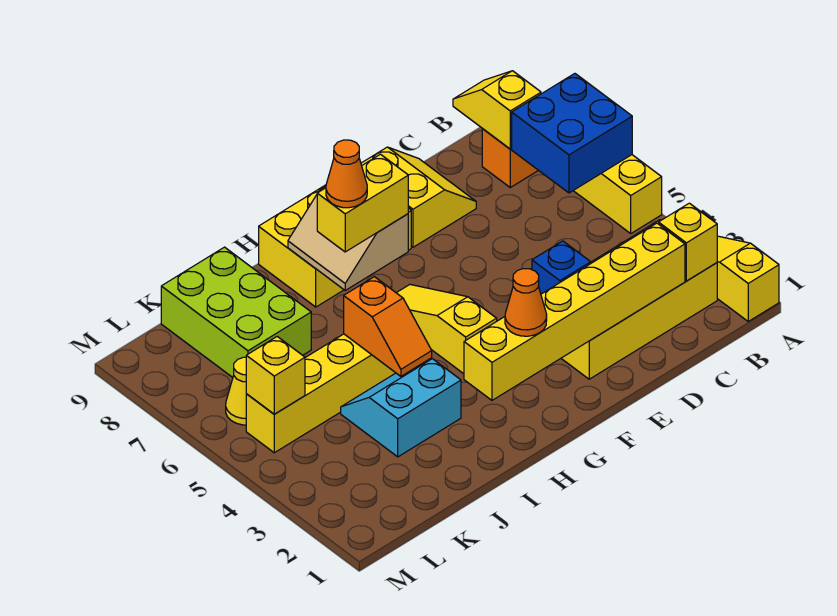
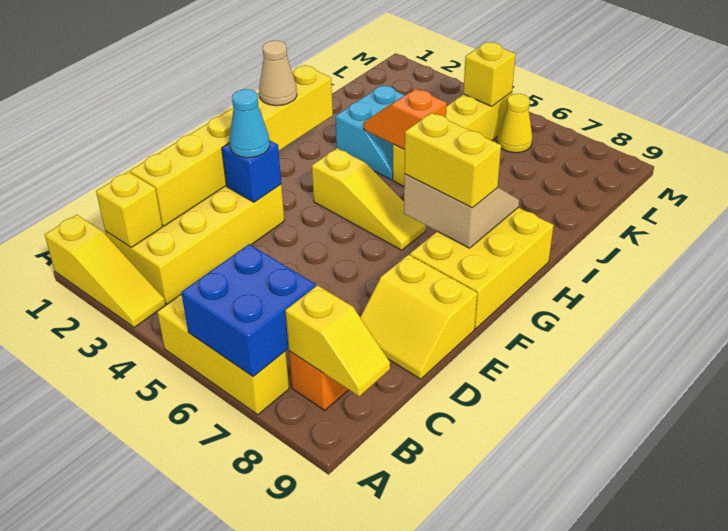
none -> cyan 1x1 cone [229,89,270,158]
orange 1x1 cone [505,269,547,336] -> tan 1x1 cone [259,41,297,106]
yellow 1x2 brick [317,154,408,252] -> yellow 1x2 brick turned to [404,113,501,208]
orange 1x1 cone [326,140,367,208] -> none
lime 2x3 brick [161,247,311,377] -> none

